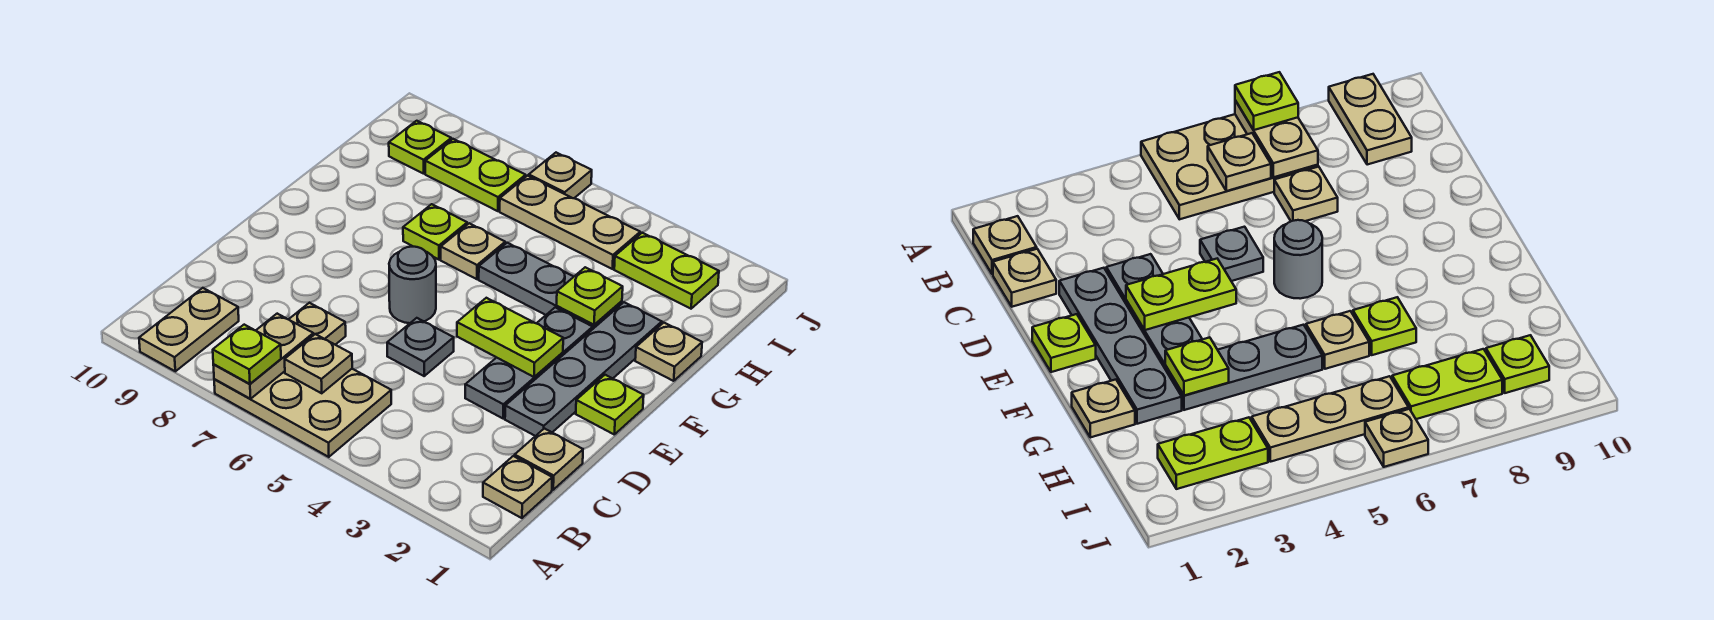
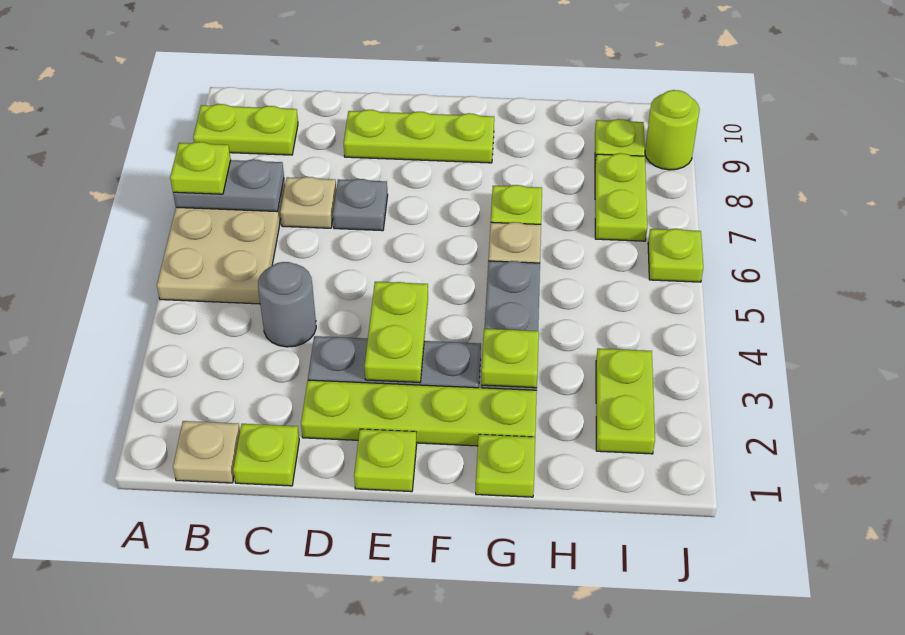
tan 1x2 plate [213,314,313,399] -> grey 1x2 plate [173,159,284,212]
tan 1x2 plate [139,288,239,371] -> lime 1x2 plate [193,104,298,155]
tan 1x1 plate [285,334,352,393] -> none
tan 1x1 plate [515,428,583,490] -> lime 1x1 plate [233,424,299,486]
grey 1x4 plate [505,302,662,436] -> lime 1x4 plate [301,380,537,446]
grey 1x1 plate [387,318,454,376] -> grey 1x1 plate moved to [333,179,388,231]
none -> lime 1x3 plate [344,110,494,163]
grey 1x1 round brick [389,247,436,323] -> grey 1x1 round brick moved to [258,262,316,347]
tan 1x1 plate [635,323,702,381] -> lime 1x1 plate [476,434,535,497]
tan 1x3 plate [500,176,640,269] -> none
tan 1x1 plate [529,153,592,198] -> lime 1x1 plate [648,229,703,282]
none -> lime 1x1 round brick [645,90,700,170]

